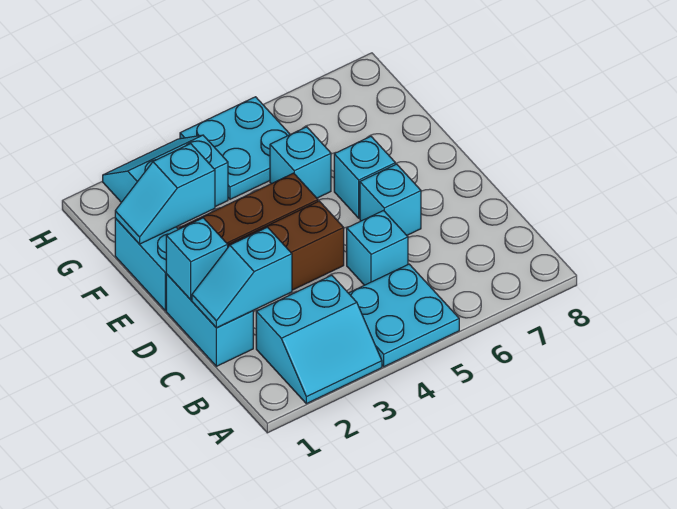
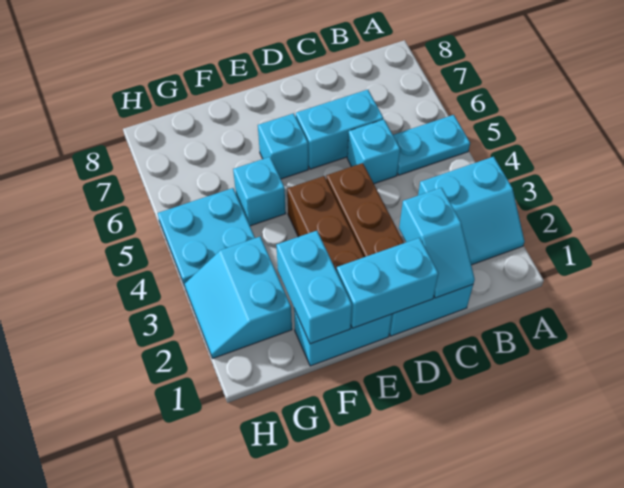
cyan 2x2 slope [256,275,382,404] -> cyan 2x2 slope turned to [418,157,525,265]
cyan 2x2 plate [349,264,459,367] -> cyan 1x2 plate [393,115,470,175]
cyan 1x1 brick [166,218,228,300] -> cyan 1x2 brick [337,238,438,328]
cyan 1x1 brick [360,164,421,235] -> cyan 1x2 brick [296,90,383,169]
cyan 1x2 slope [115,144,215,244] -> cyan 1x2 brick [276,231,352,344]

